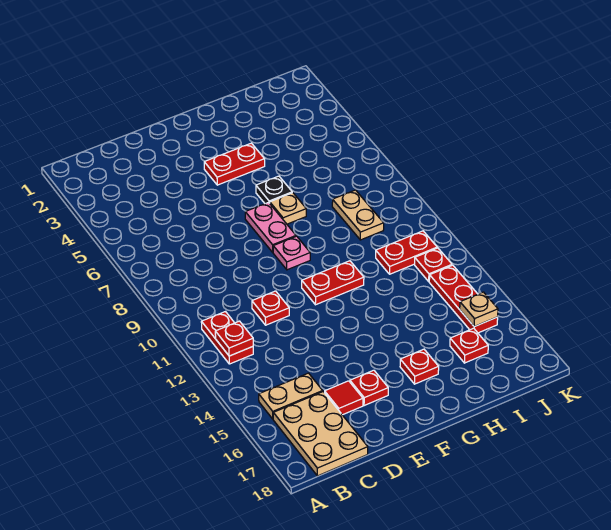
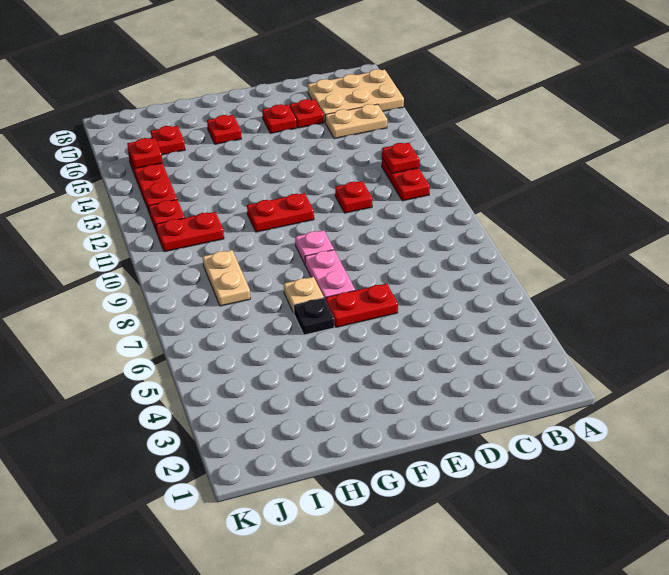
tan 2x3 plate [273,392,368,476] -> tan 2x3 plate turned to [308,69,404,122]
red 1x1 tile [325,381,363,415] -> red 1x1 plate [290,99,324,128]
red 1x2 plate [204,143,265,185] -> red 1x2 plate moved to [326,283,398,327]
tan 1x1 plate [460,292,498,327] -> red 1x1 plate [127,138,163,169]

